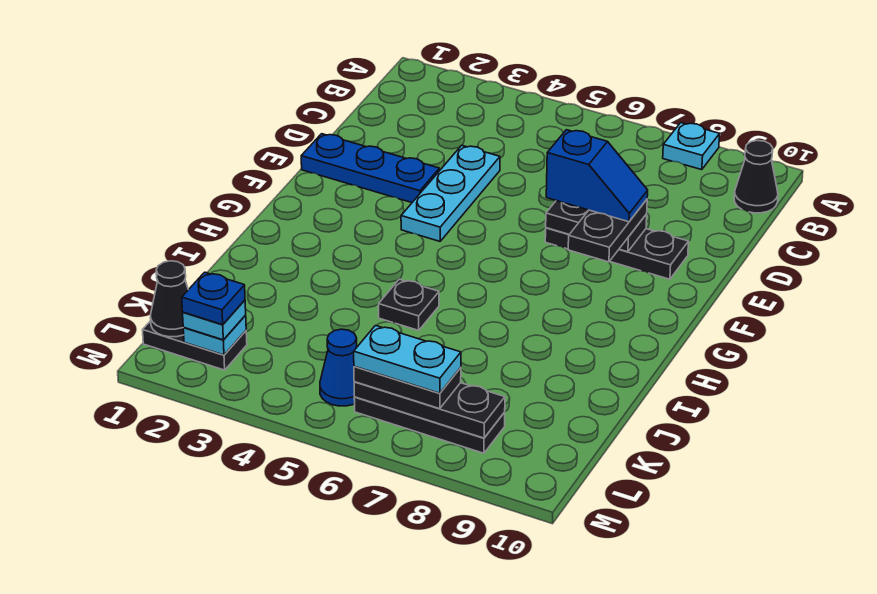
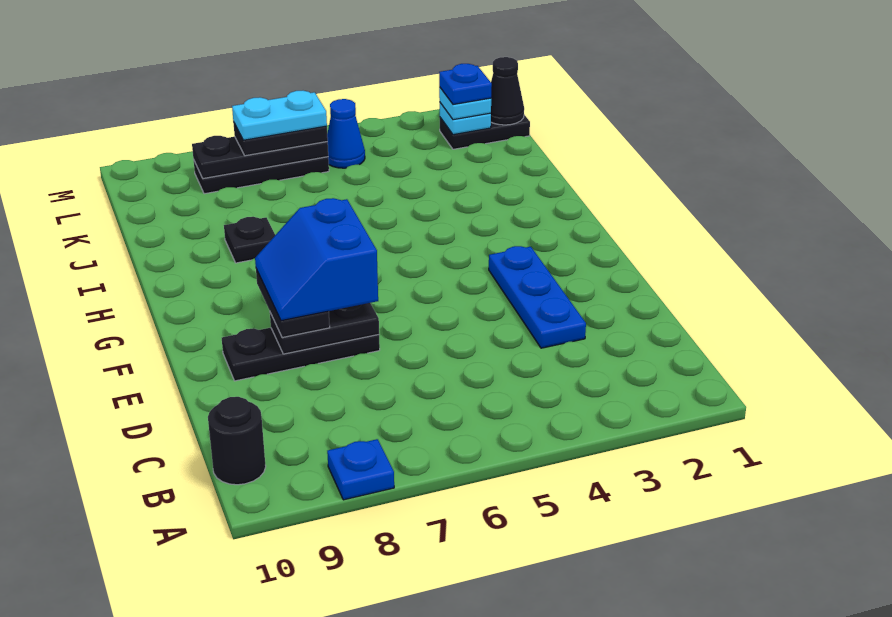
cyan 1x1 plate [663,123,720,170] -> blue 1x1 plate [327,439,394,500]
black 1x1 cone [734,140,778,213] -> black 1x1 round brick [208,397,266,485]
cyan 1x3 plate [401,145,500,241] -> none
blue 1x3 plate [301,134,439,203] -> blue 1x3 plate turned to [489,246,586,348]
blue 1x2 slope [546,130,648,222] -> blue 2x2 slope [255,198,378,321]
black 1x1 plate [379,279,439,331] -> black 1x1 plate moved to [224,217,275,263]

